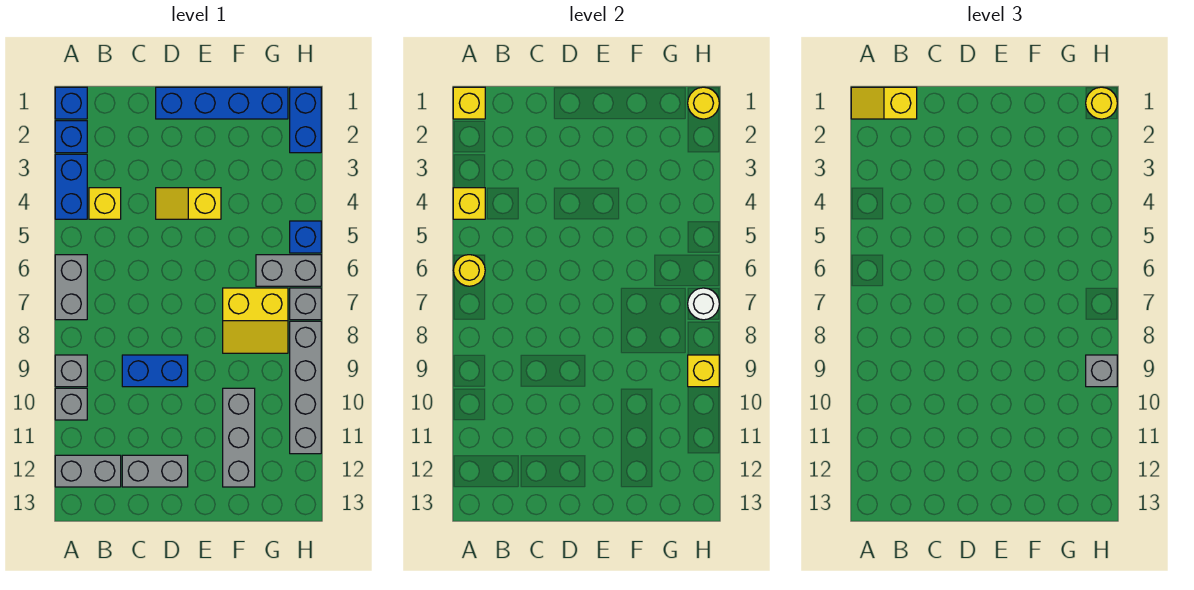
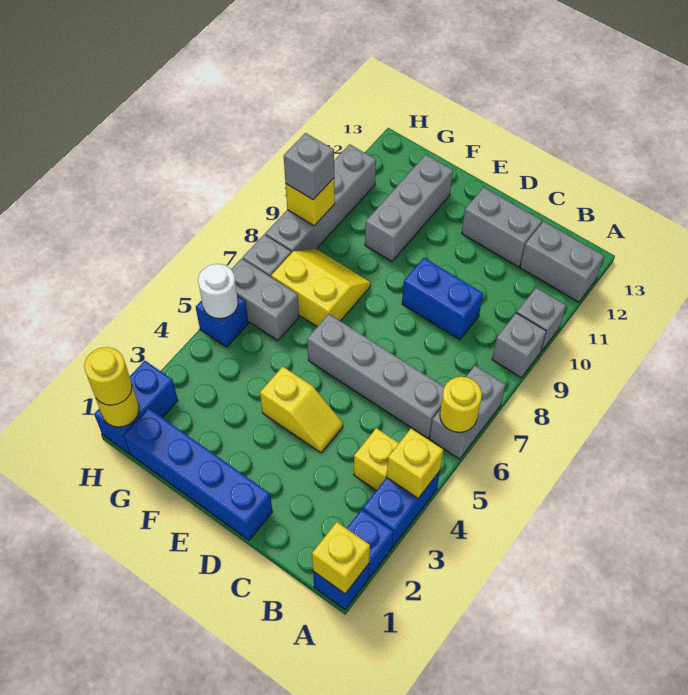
yellow 1x2 slope [851,87,917,119] -> none
none -> grey 1x4 brick [307,314,444,438]
white 1x1 round brick [688,288,719,320] -> white 1x1 round brick moved to [198,264,238,319]

